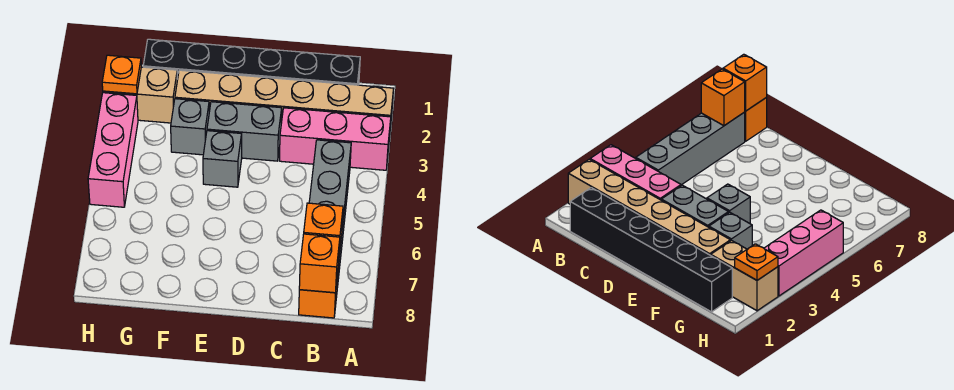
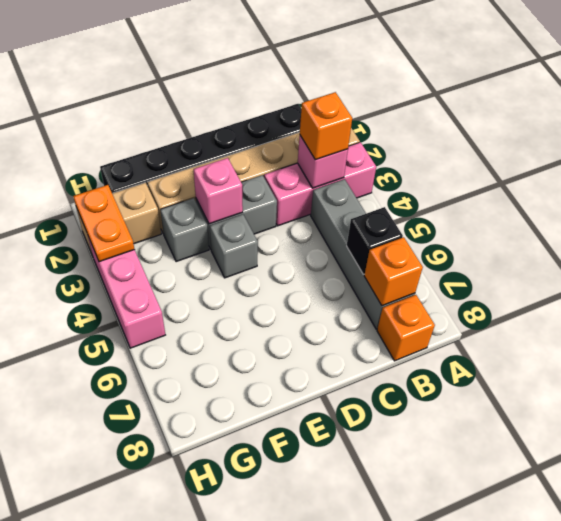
none -> pink 1x1 brick [298,136,348,188]
none -> black 1x1 brick [347,207,403,274]
orange 1x1 brick [299,234,340,293] -> orange 1x1 brick moved to [300,92,352,160]
none -> pink 1x1 brick [194,158,243,224]
orange 1x1 plate [102,55,141,94] -> orange 1x2 plate [73,185,135,262]

